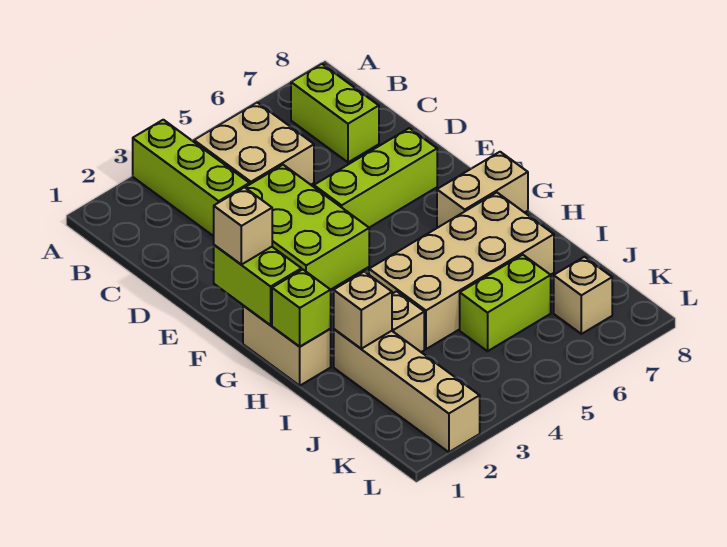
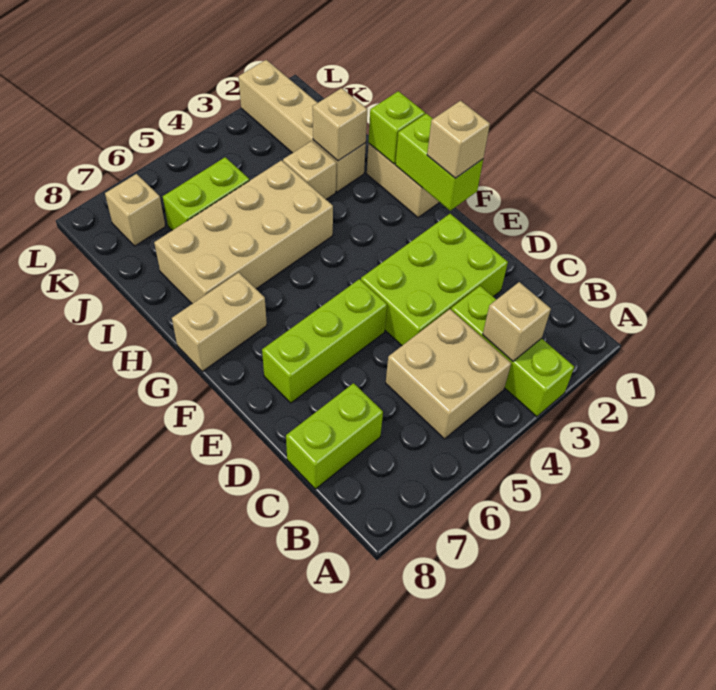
none -> tan 1x1 brick [483,282,551,361]
lime 1x2 brick [291,64,379,162] -> lime 1x2 brick turned to [286,383,383,489]
lime 2x3 brick [245,165,369,290] -> lime 2x3 brick turned to [361,214,508,345]

